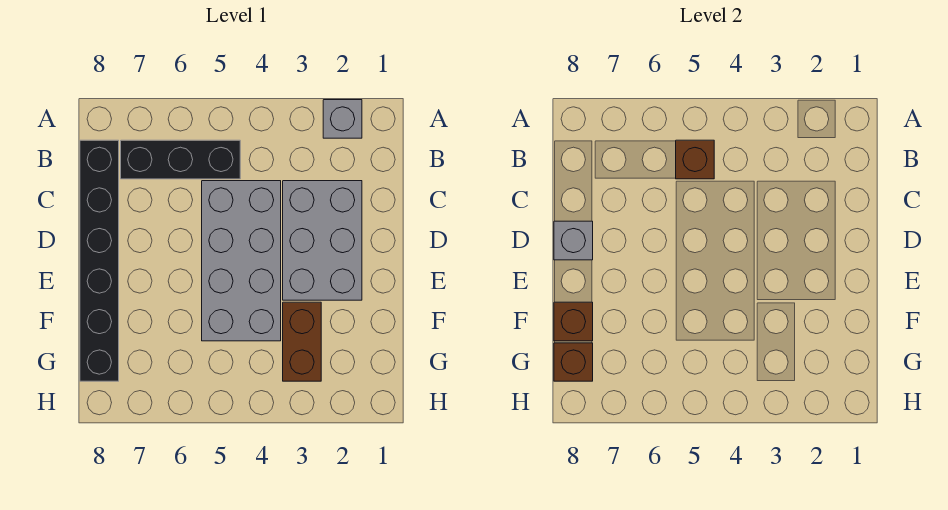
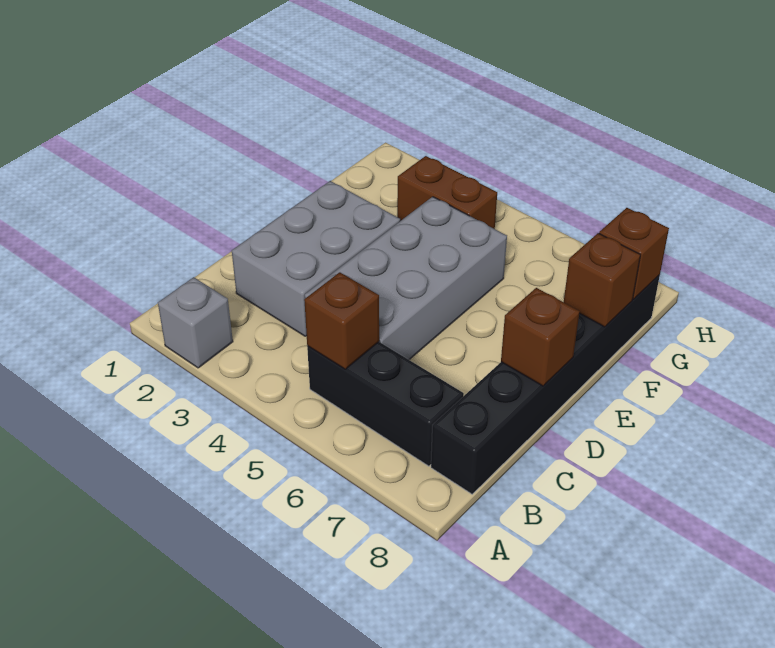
grey 1x1 brick [554,221,593,260] -> brown 1x1 brick [501,288,580,386]
brown 1x2 brick [283,302,321,381] -> brown 1x2 brick turned to [397,156,497,229]

